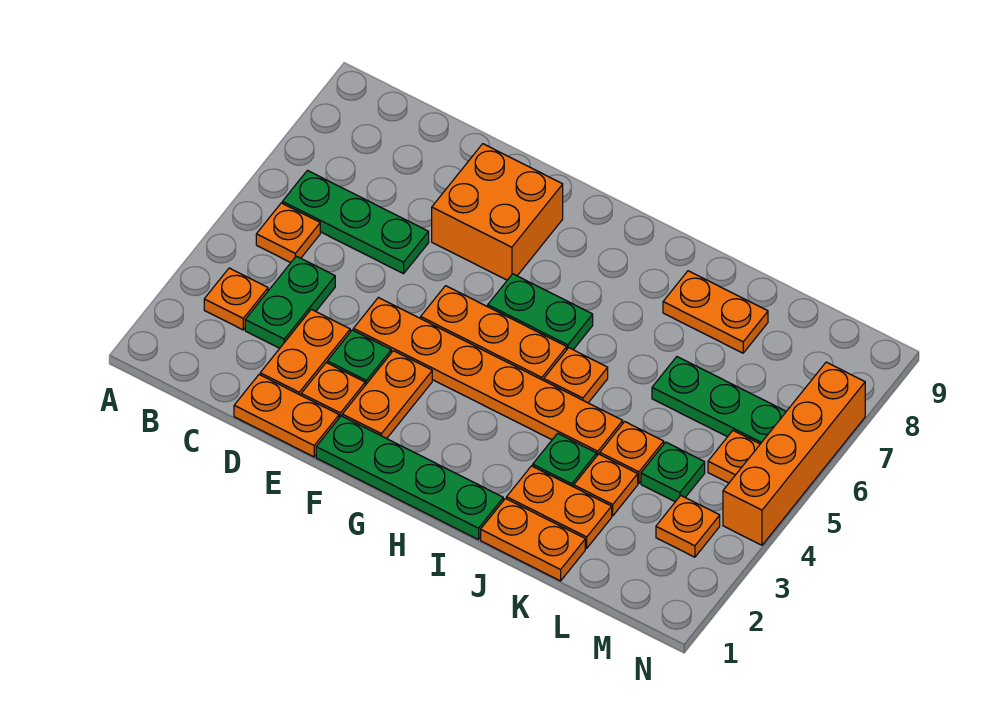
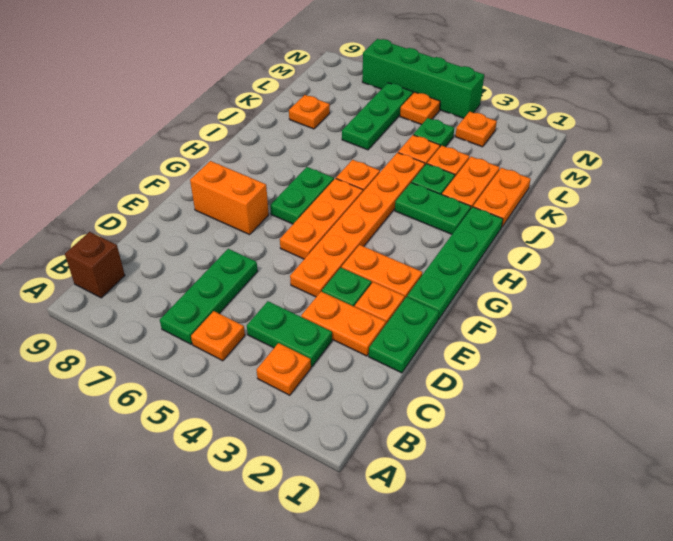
none -> brown 1x1 brick [65,232,125,298]
orange 1x2 plate [234,375,339,457] -> green 1x2 plate [369,297,439,373]
orange 2x2 brick [432,144,563,280] -> orange 1x2 brick [190,161,269,235]
none -> green 1x2 plate [395,183,471,234]
orange 1x2 plate [663,271,768,353] -> orange 1x1 plate [289,95,330,129]
orange 1x4 brick [723,362,865,545] -> green 1x4 brick [362,39,484,118]

